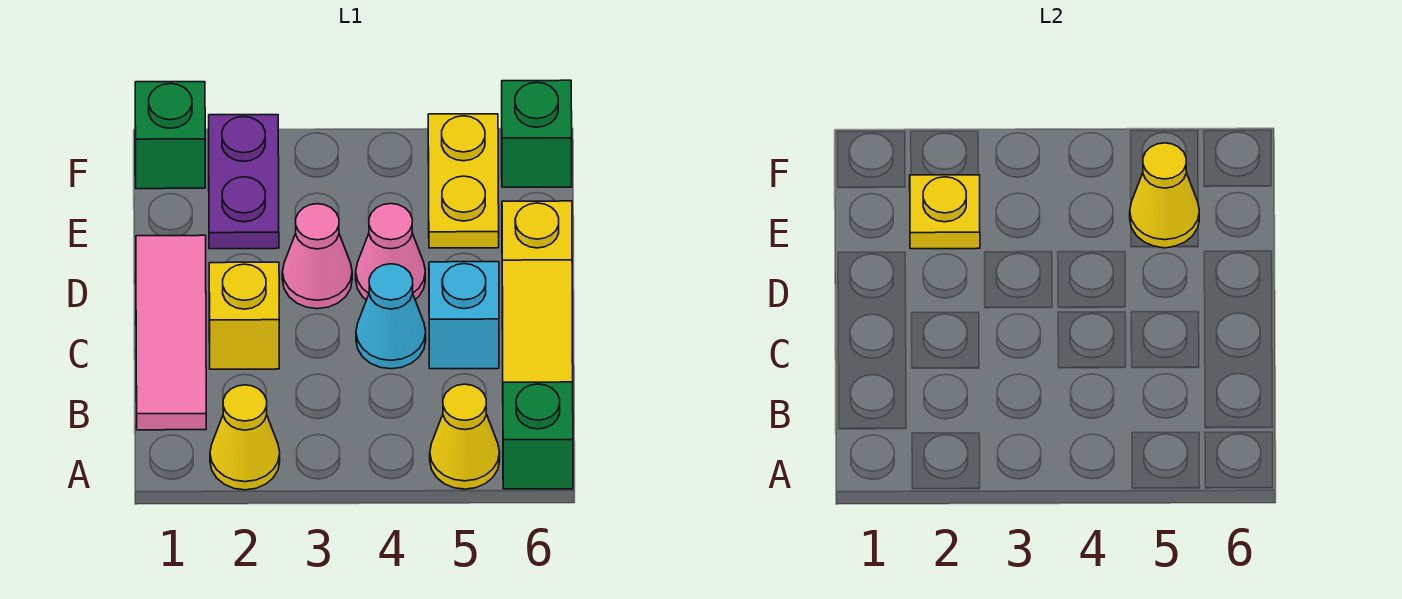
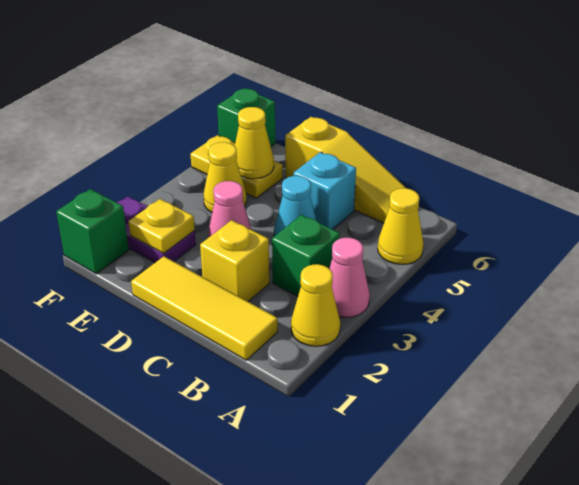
green 1x1 brick [503,382,573,489] -> green 1x1 brick moved to [272,215,340,296]
pink 1x3 tile [136,235,206,430] -> yellow 1x3 tile [131,256,278,360]
pink 1x1 cone [356,204,425,300] -> pink 1x1 cone moved to [329,238,370,317]
none -> yellow 1x1 cone [203,142,246,212]

